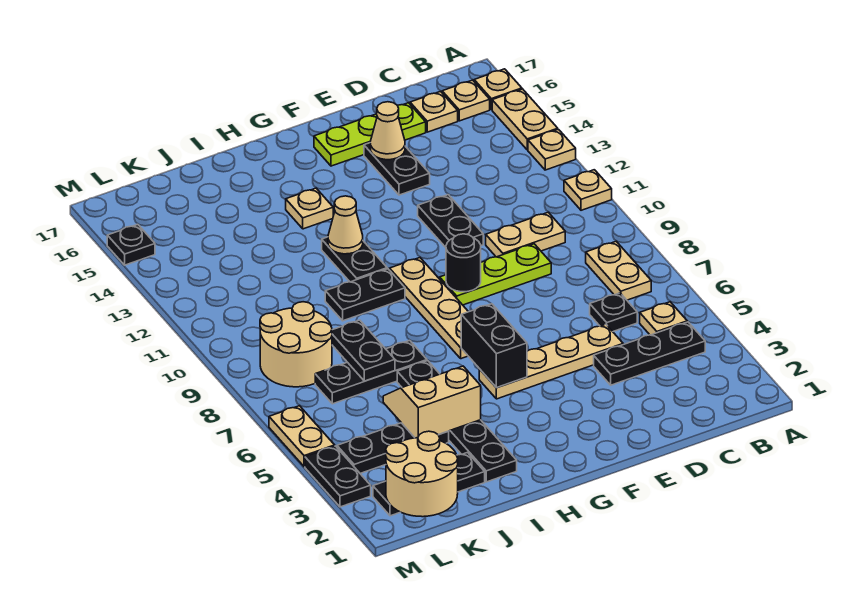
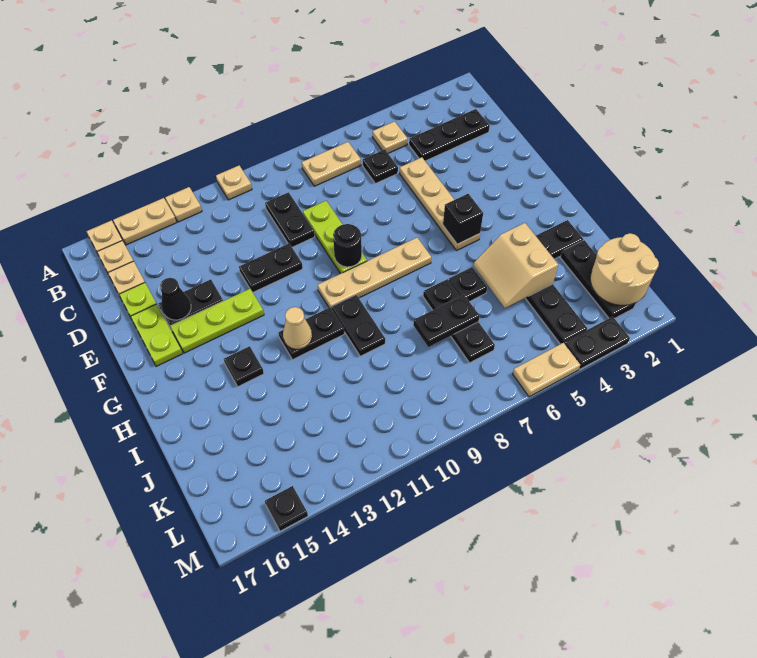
black 1x3 plate [594,322,705,385] -> black 1x3 plate turned to [409,109,490,161]
tan 1x2 plate [486,212,565,257] -> black 1x2 plate [265,192,315,247]
tan 1x1 cone [370,102,405,160] -> black 1x1 cone [160,278,191,320]
none -> lime 1x3 plate [170,289,264,353]
black 1x2 brick [461,304,527,388] -> black 1x1 brick [443,194,483,244]
tan 1x1 plate [286,188,333,229] -> black 1x1 plate [224,346,264,387]
tan 2x2 round brick [260,302,332,387] -> none

